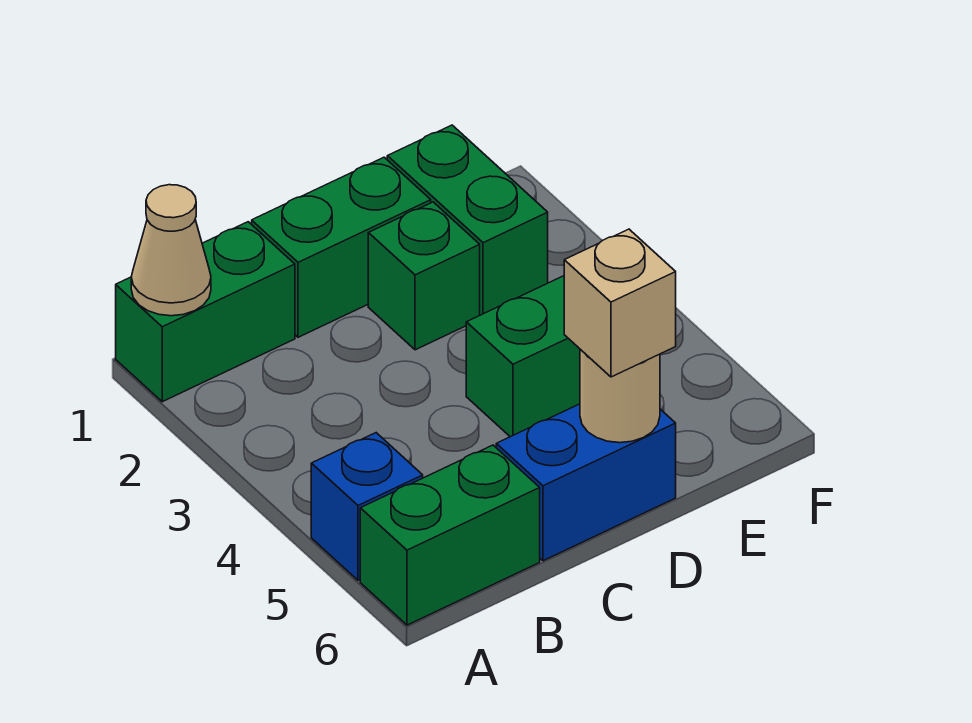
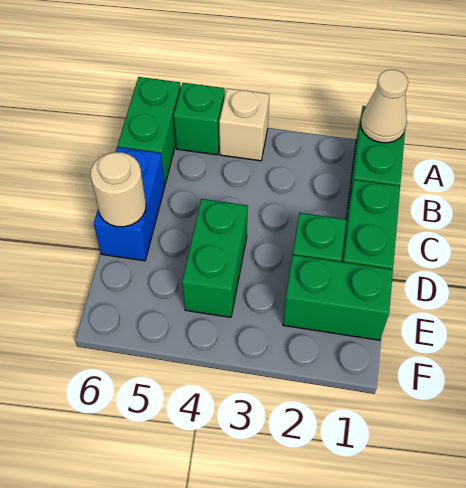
blue 1x1 brick [311,433,423,580] -> green 1x1 brick [174,83,225,155]
tan 1x1 brick [564,229,676,377] -> tan 1x1 brick moved to [219,88,270,161]

